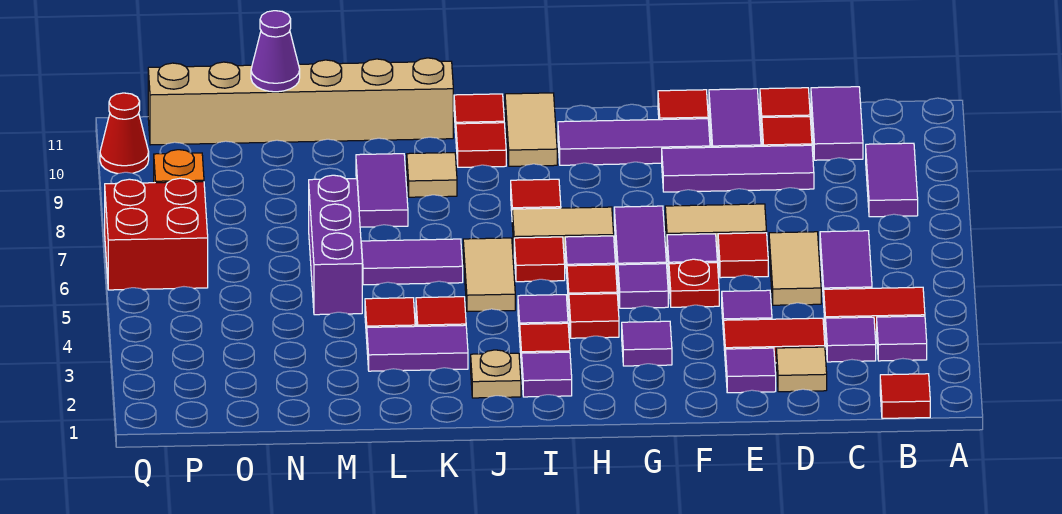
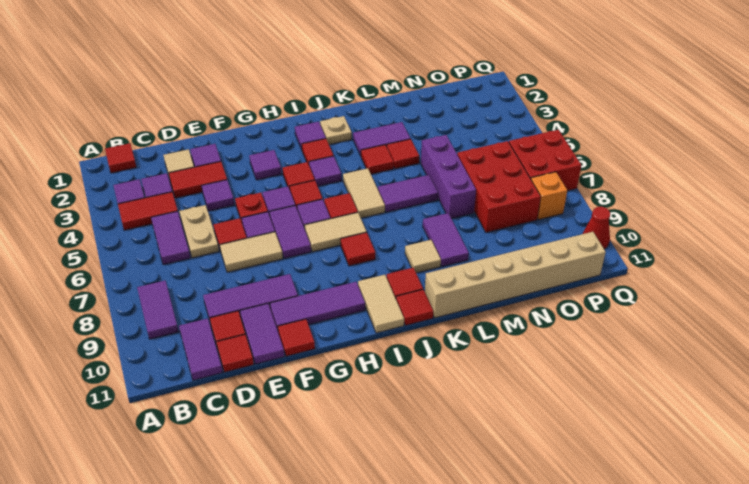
tan 1x2 tile [769,232,821,305] -> tan 1x2 plate [179,205,219,258]
none -> red 2x3 brick [457,141,541,232]
purple 1x1 cone [251,11,300,92] -> none

